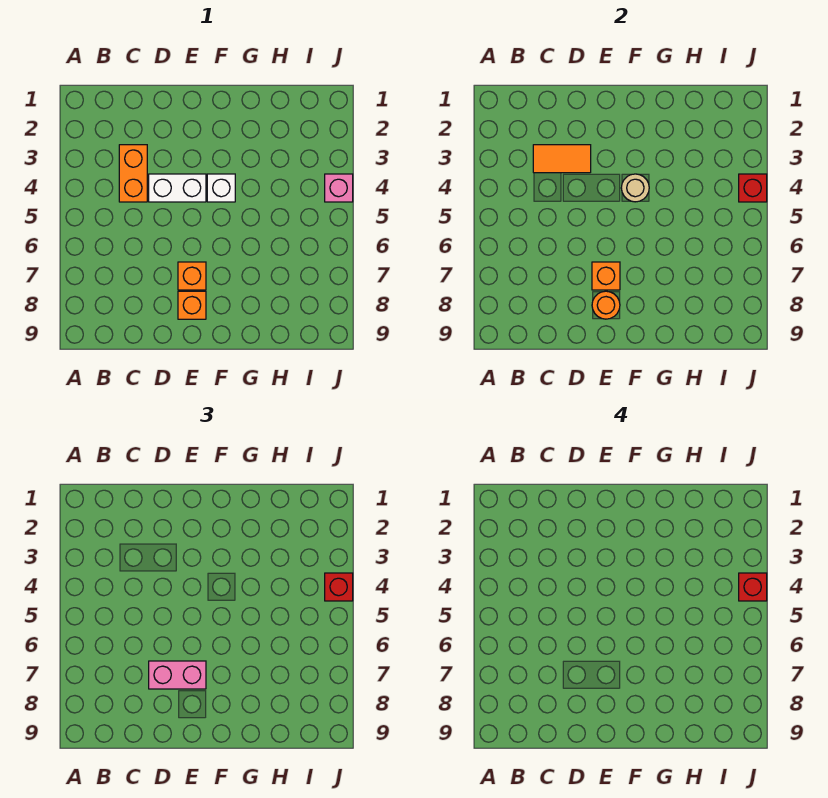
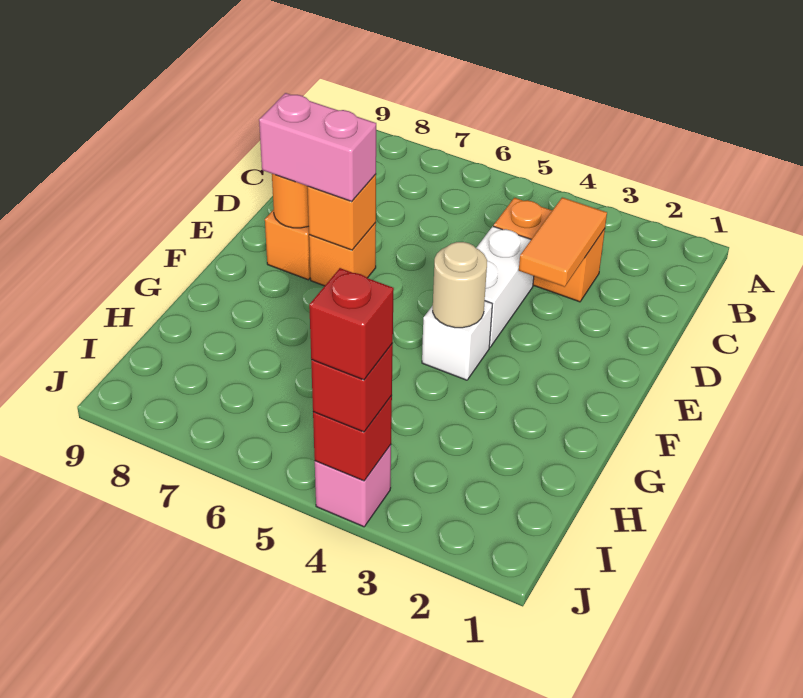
pink 1x2 brick [149,661,206,689] -> pink 1x2 brick turned to [259,93,376,201]

